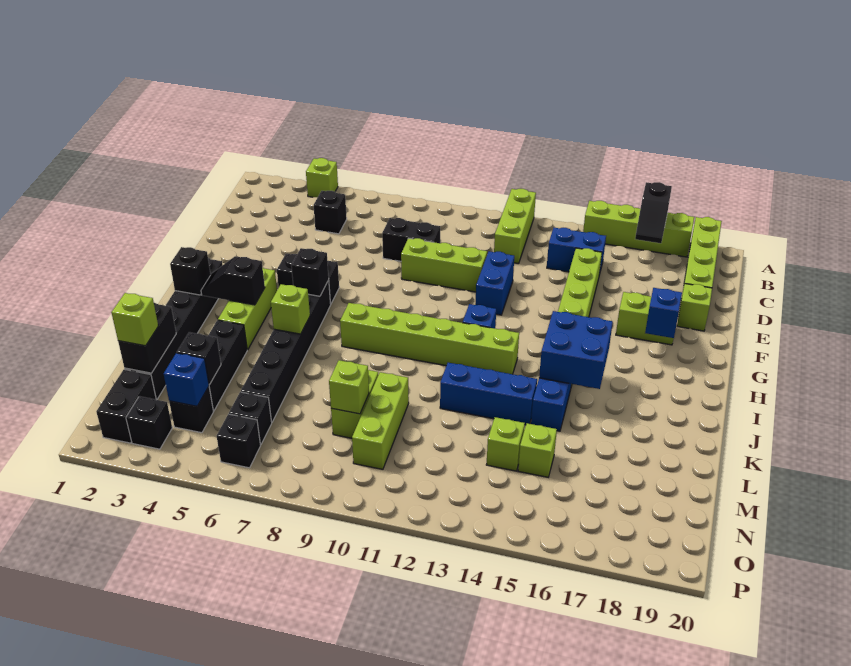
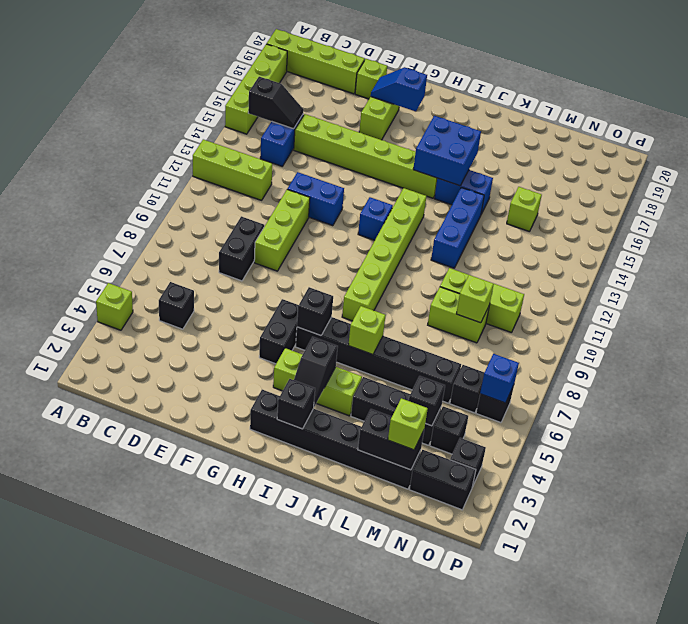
black 1x2 slope [635,182,672,243] -> black 1x2 slope moved to [248,77,304,129]
lime 1x1 brick [486,417,525,471] -> none
blue 1x1 brick [164,353,209,406] -> blue 1x1 brick moved to [480,354,519,403]

